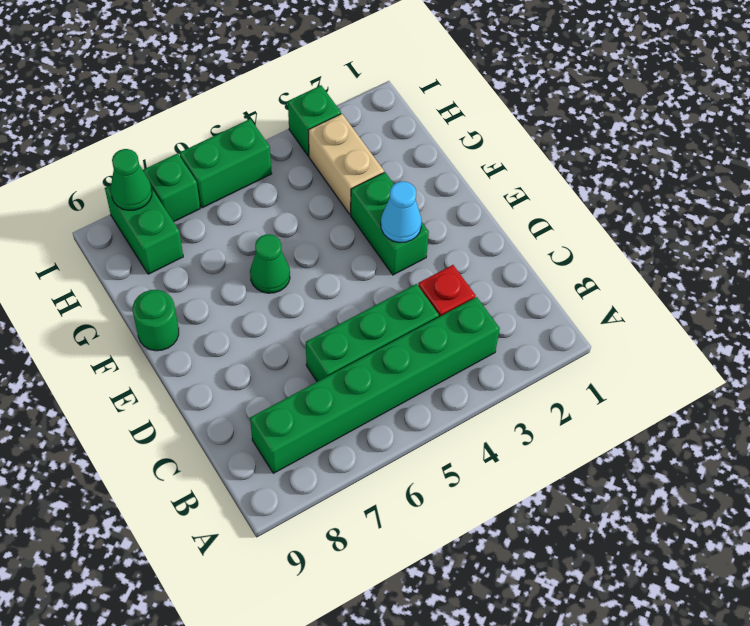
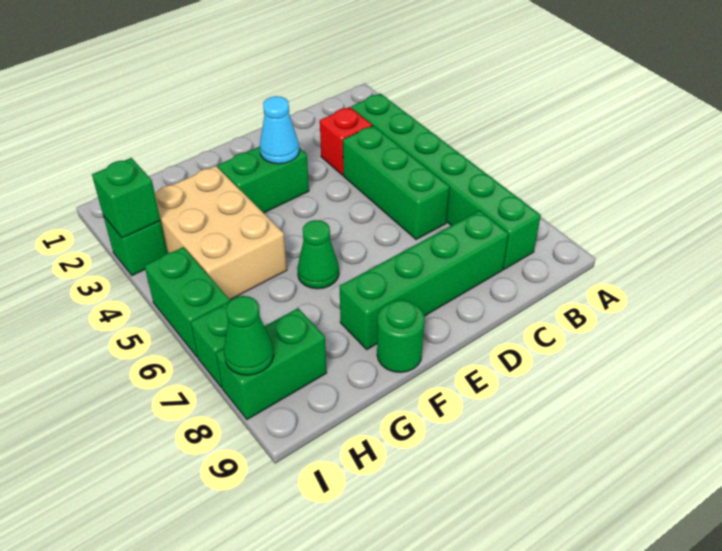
none -> green 1x4 brick [340,210,509,349]
tan 1x2 brick [308,114,384,214] -> tan 2x3 brick [155,166,287,300]
none -> green 1x1 brick [92,158,160,238]

